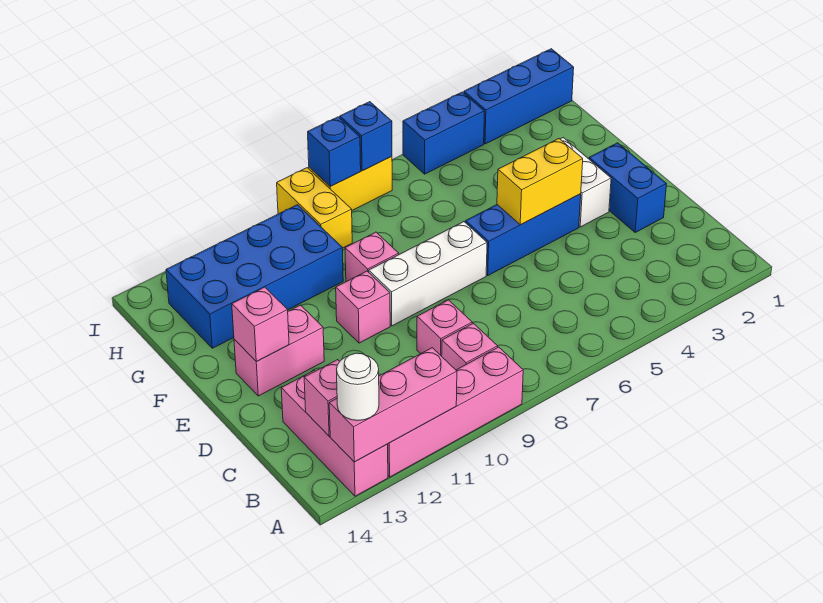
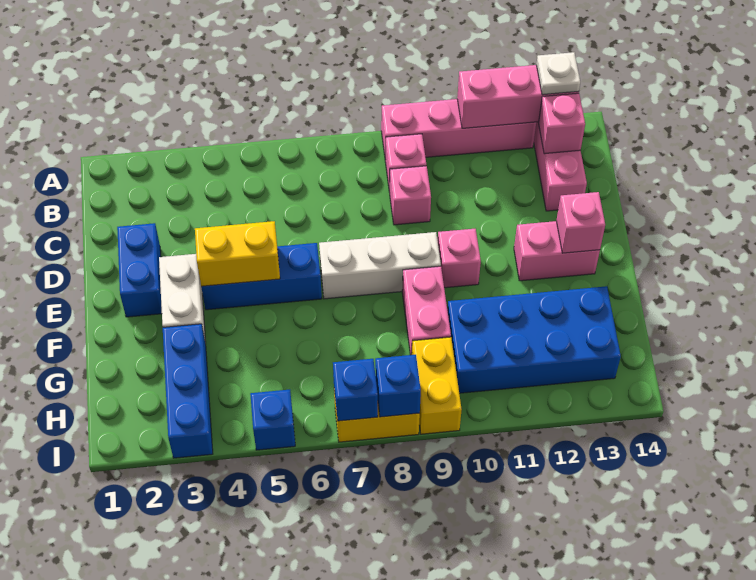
white 1x1 round brick [337,353,379,420] -> white 1x1 plate [536,52,580,95]
pink 1x1 brick [345,232,399,282] -> pink 1x2 brick [402,266,451,355]
blue 1x3 brick [464,49,574,144] -> blue 1x3 brick turned to [163,324,213,458]
blue 1x2 brick [403,92,484,174] -> blue 1x1 brick [250,390,295,450]

